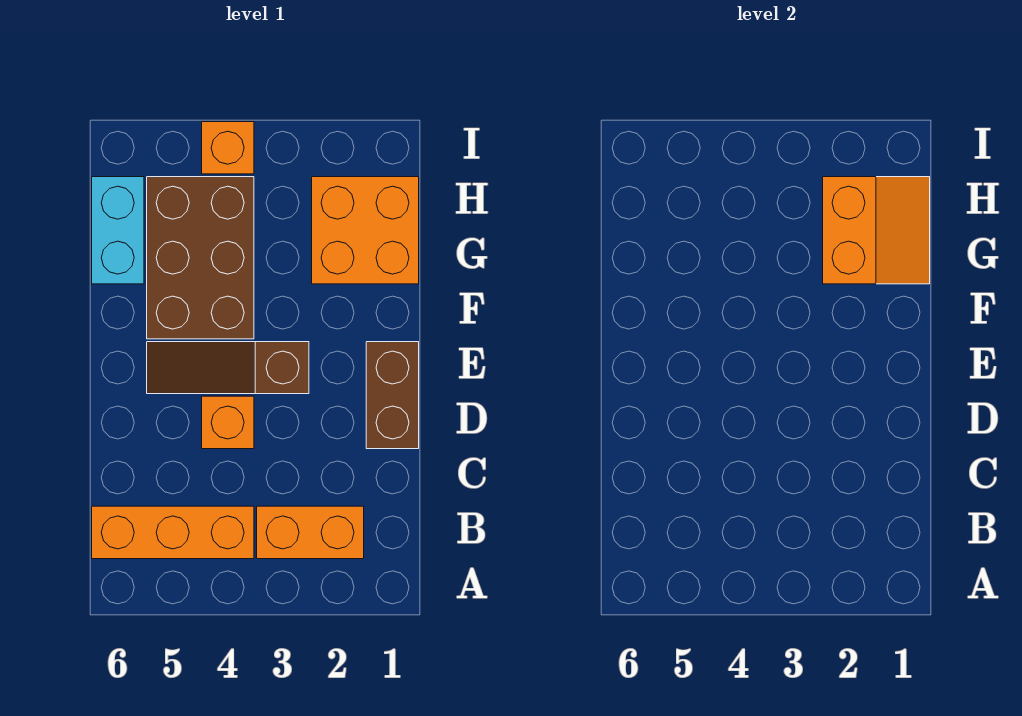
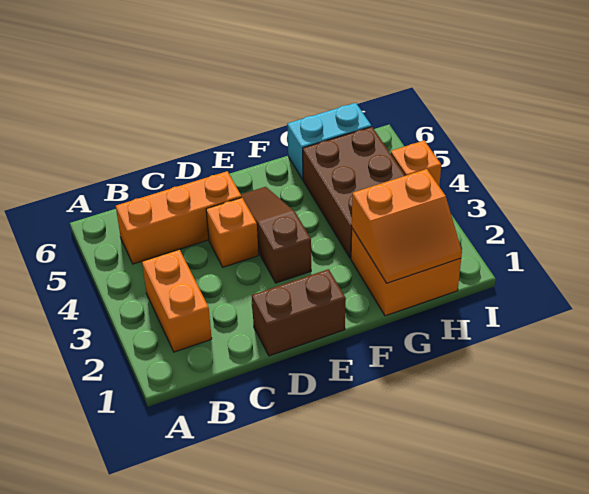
orange 1x3 brick [92,506,254,559] -> orange 1x3 brick turned to [116,171,242,264]
brown 2x3 brick [147,177,254,339] -> brown 2x3 brick turned to [303,127,405,258]

